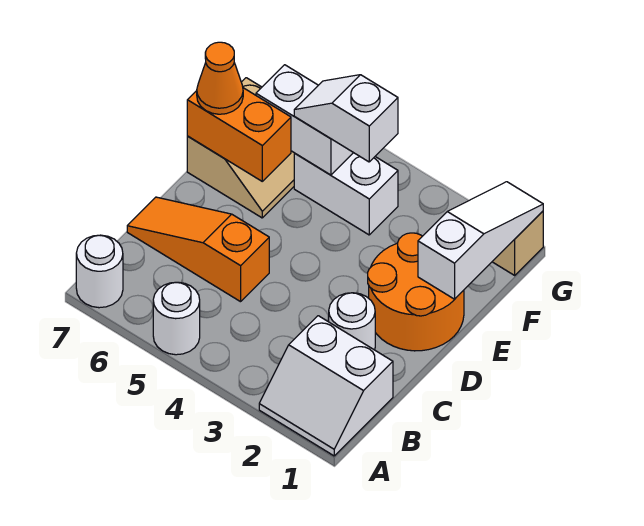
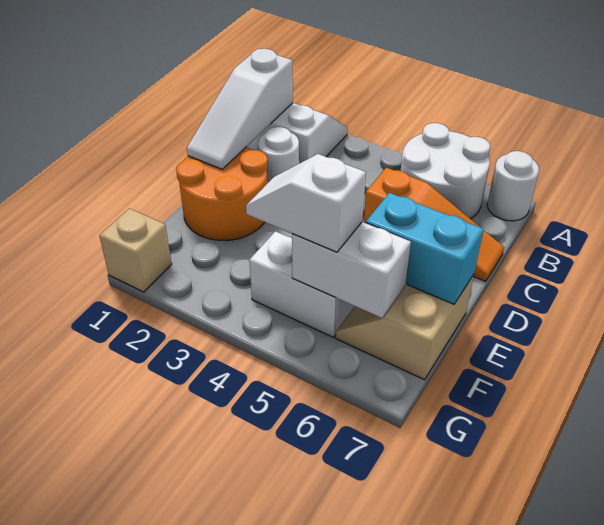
white 1x1 round brick [153,282,200,355] -> white 2x2 round brick [401,123,490,219]
white 1x3 slope [418,182,543,299] -> white 1x3 slope moved to [187,49,293,169]
orange 1x2 brick [187,88,291,181] -> cyan 1x2 brick [366,193,484,304]
orange 1x1 cone [197,42,243,114] -> none
white 1x2 slope [294,75,398,162] -> white 1x2 slope turned to [246,154,366,252]

